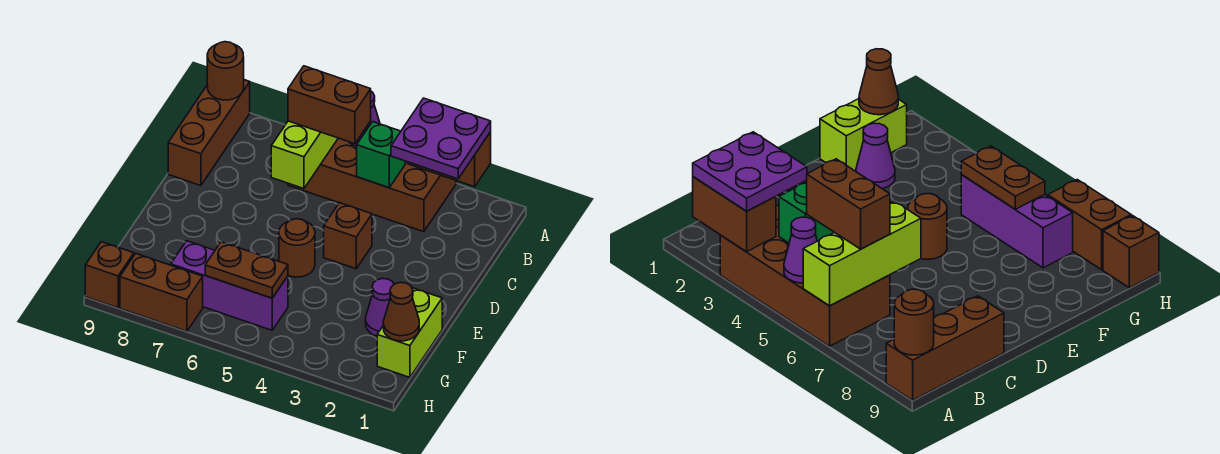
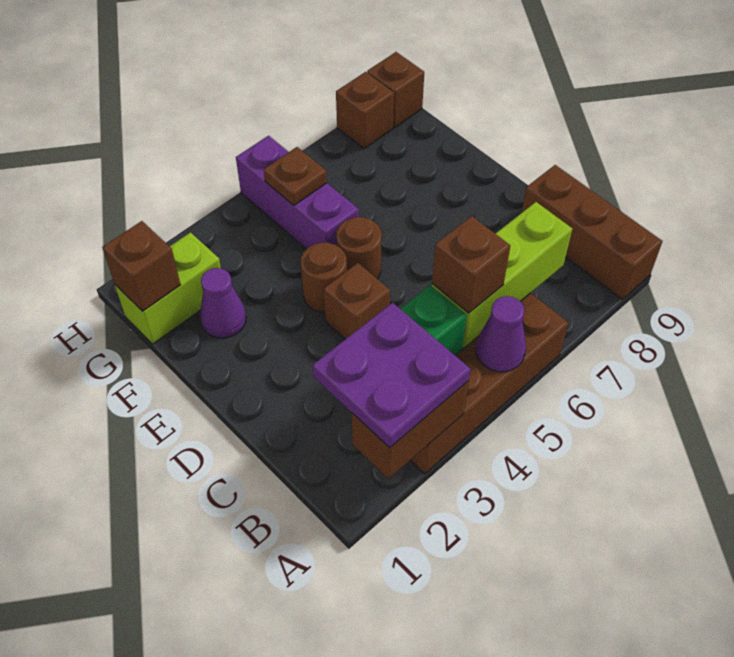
lime 1x3 brick [271,121,338,189] -> lime 1x3 brick turned to [432,202,572,348]
brown 1x1 round brick [207,42,244,100] -> brown 1x1 round brick moved to [301,243,347,312]
brown 1x2 brick [288,66,371,144] -> brown 1x1 brick [432,216,510,313]
lime 1x2 brick [377,288,442,377] -> lime 1x2 brick turned to [115,233,221,344]
brown 1x1 cone [383,282,419,341] -> brown 1x1 brick [102,221,180,311]
purple 1x3 brick [171,241,288,330] -> purple 1x3 brick turned to [236,136,359,249]
brown 1x2 plate [205,242,288,298] -> brown 1x1 plate [264,147,327,205]
brown 1x2 brick [120,254,203,331] -> brown 1x1 brick [336,72,394,149]

